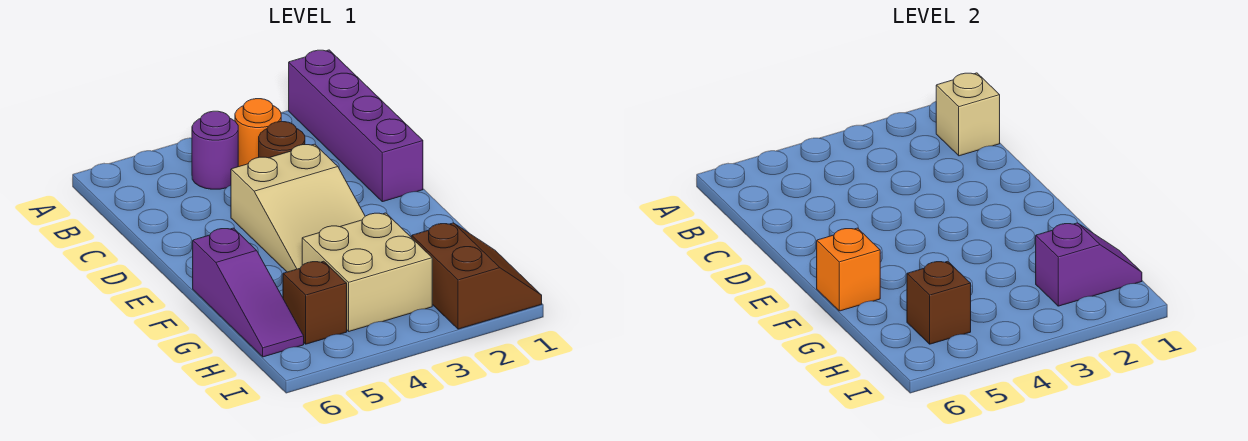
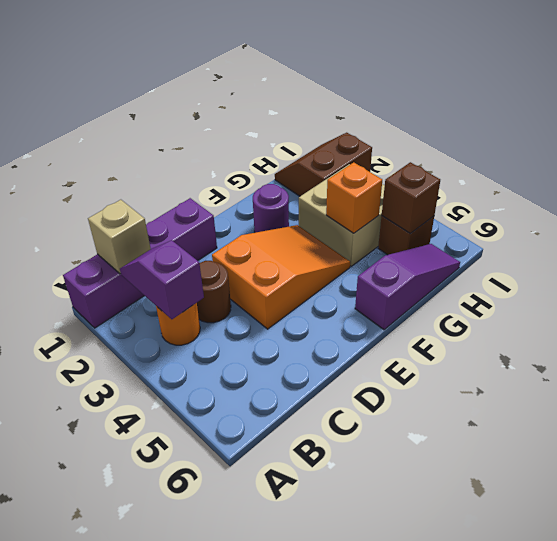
purple 1x1 round brick [192,111,238,189] -> purple 1x1 round brick moved to [253,184,289,233]
tan 2x3 slope [231,144,365,272] -> orange 2x3 slope [212,225,350,329]
orange 1x1 brick [817,228,880,311] -> orange 1x1 brick moved to [326,162,382,233]
purple 1x2 slope [1036,223,1142,306] -> purple 1x2 slope moved to [120,240,204,319]

